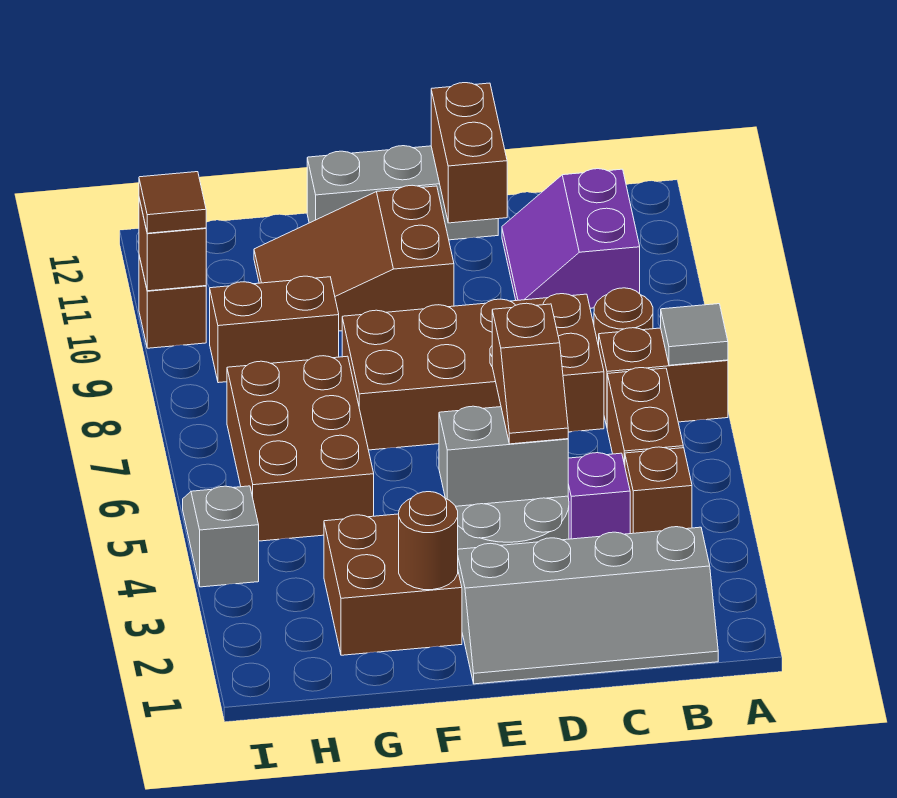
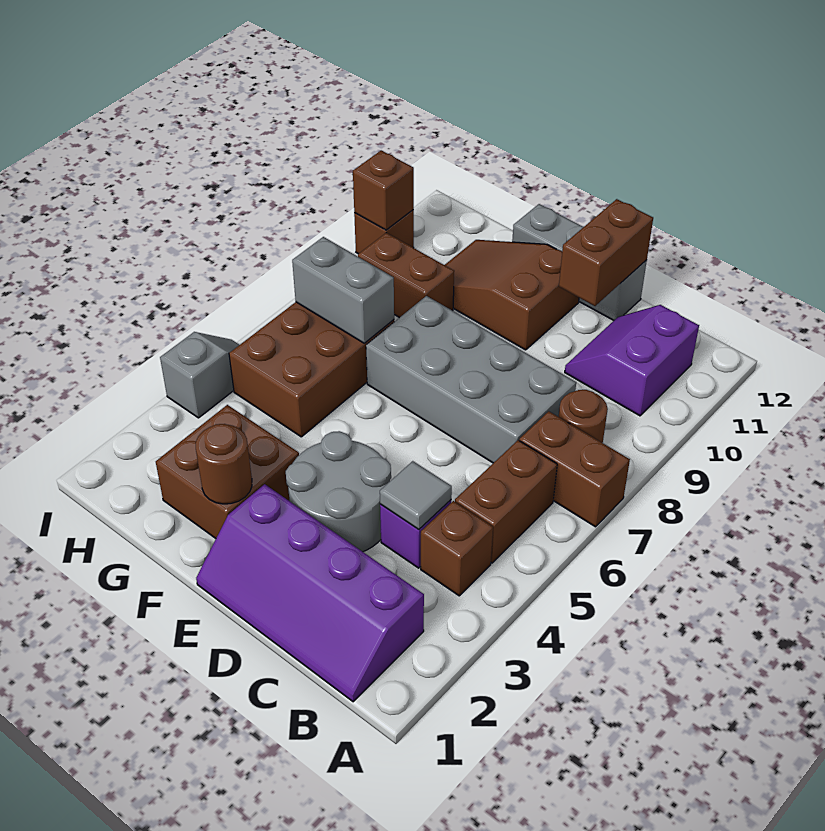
grey 1x1 tile [661,304,728,365] -> grey 1x1 tile moved to [380,461,452,530]
grey 2x4 slope [458,527,718,684] -> purple 2x4 slope [196,484,424,702]
brown 2x4 brick [342,294,604,450] -> grey 2x4 brick [366,296,576,463]
grey 1x2 brick [439,406,568,506] -> grey 1x2 brick moved to [292,237,394,343]
brown 1x2 slope [492,303,568,444] -> none
brown 1x1 tile [139,172,206,233] -> none

